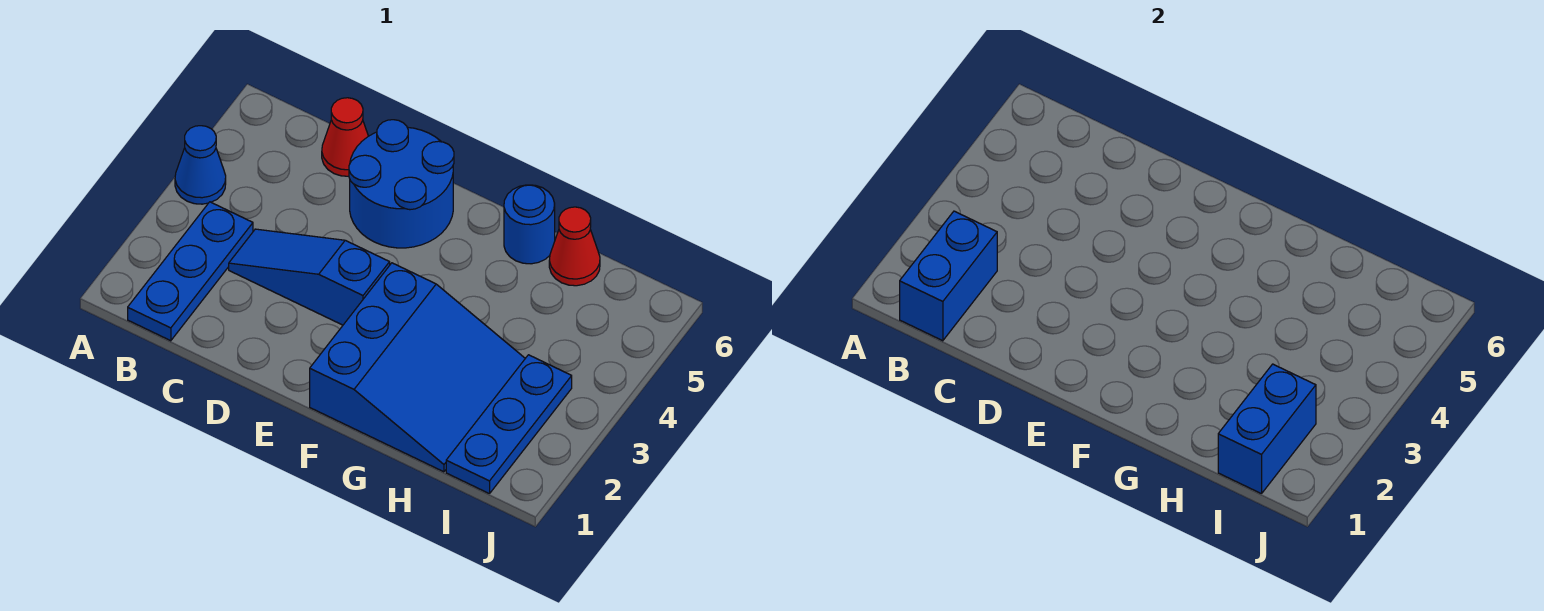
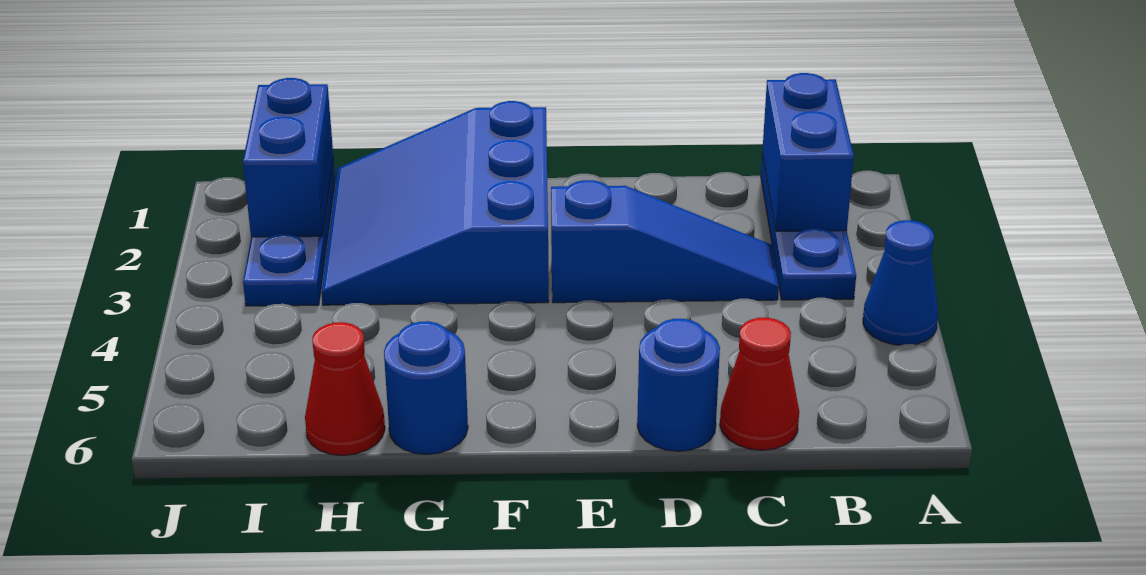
blue 2x2 round brick [349,120,454,248] -> blue 1x1 round brick [637,319,720,451]

